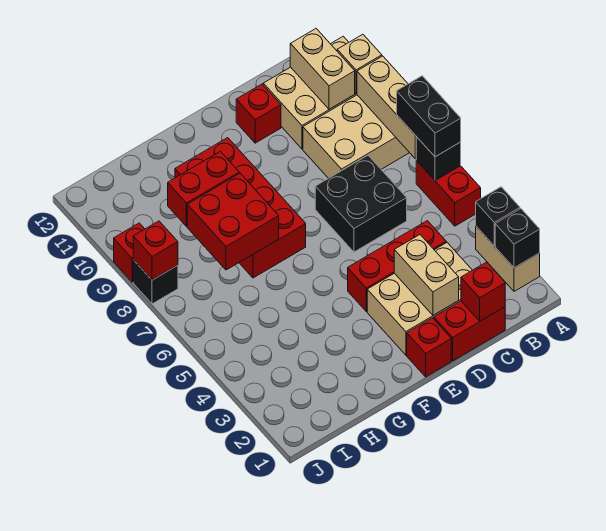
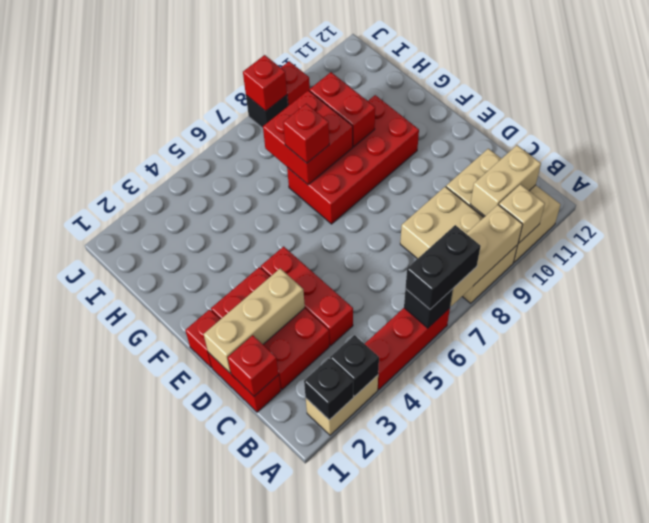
red 1x2 brick [416,161,481,226] -> red 1x3 brick [365,308,450,389]
tan 2x3 brick [367,243,472,355] -> red 2x3 brick [211,267,330,390]
black 2x2 brick [315,155,407,252] -> none
tan 1x2 brick [394,235,459,315] -> tan 1x3 brick [204,268,305,373]
red 1x1 brick [236,84,281,143] -> red 1x1 brick moved to [283,104,329,163]

